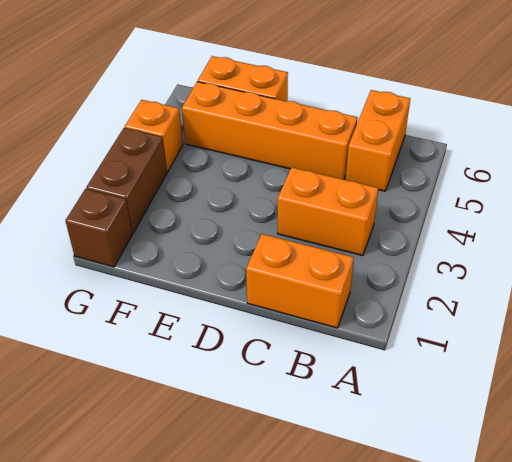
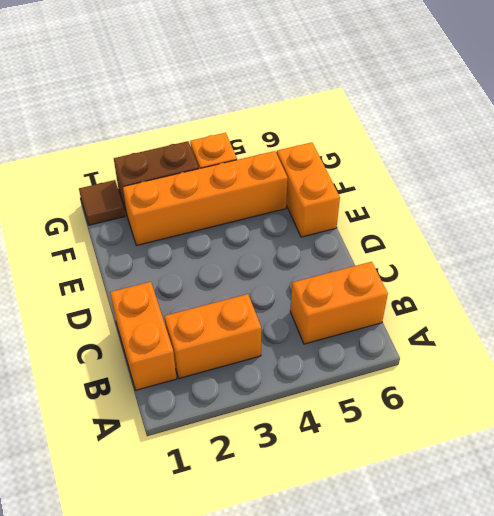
orange 1x2 brick [278,167,378,256] -> orange 1x2 brick turned to [164,294,261,378]
orange 1x4 brick [182,82,358,179] -> orange 1x4 brick turned to [123,151,288,245]
brown 1x1 brick [65,189,132,267] -> brown 1x1 tile [79,180,125,225]

